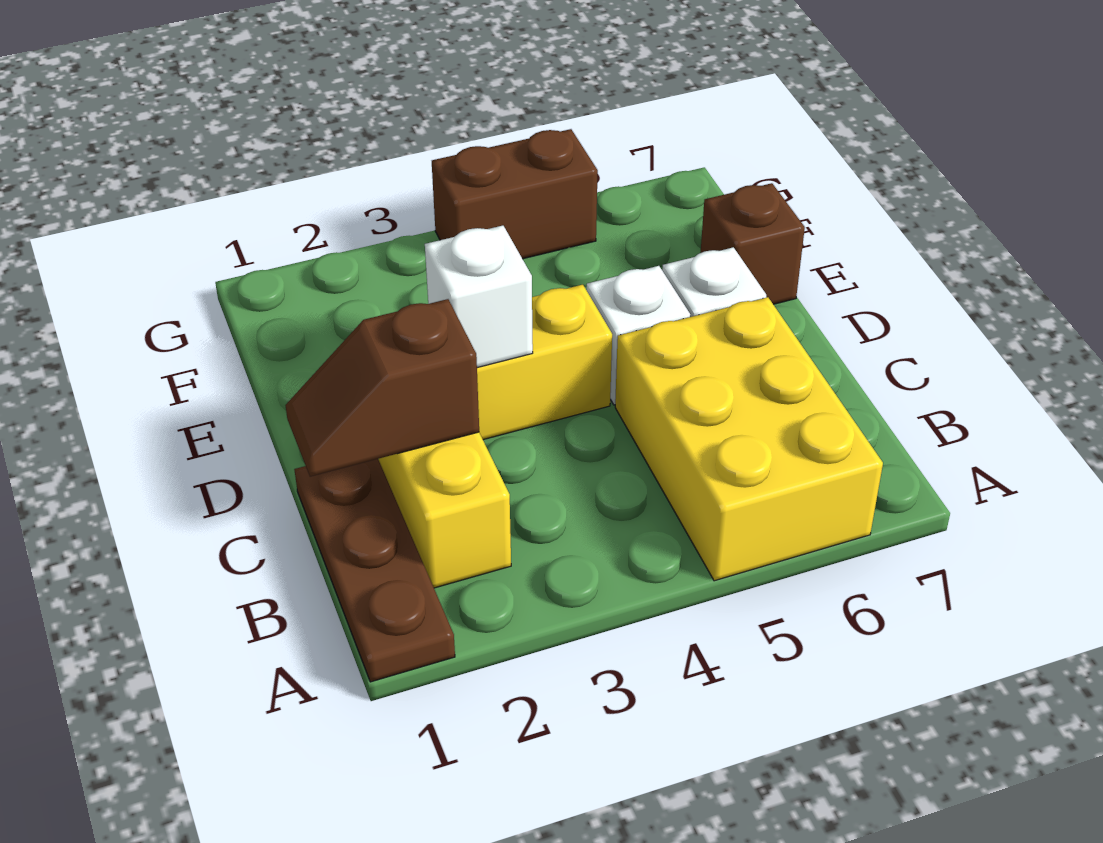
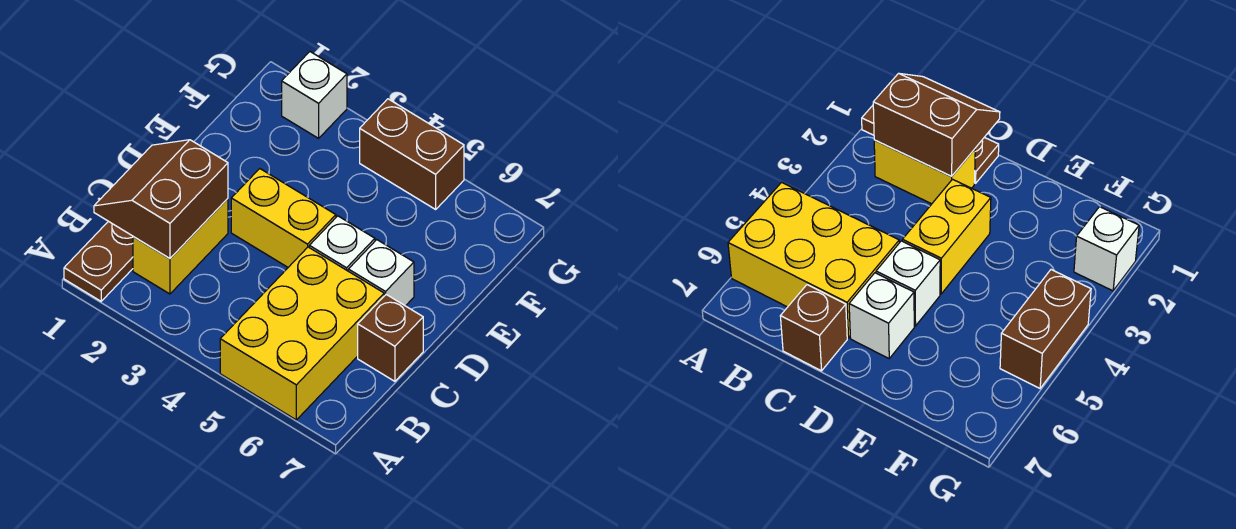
brown 1x2 slope [285,299,479,477] -> brown 2x2 slope [94,140,228,259]
white 1x1 brick [425,226,533,368] -> white 1x1 brick moved to [282,52,347,138]
brown 1x1 brick [701,183,805,304] -> brown 1x1 brick moved to [358,295,423,381]

